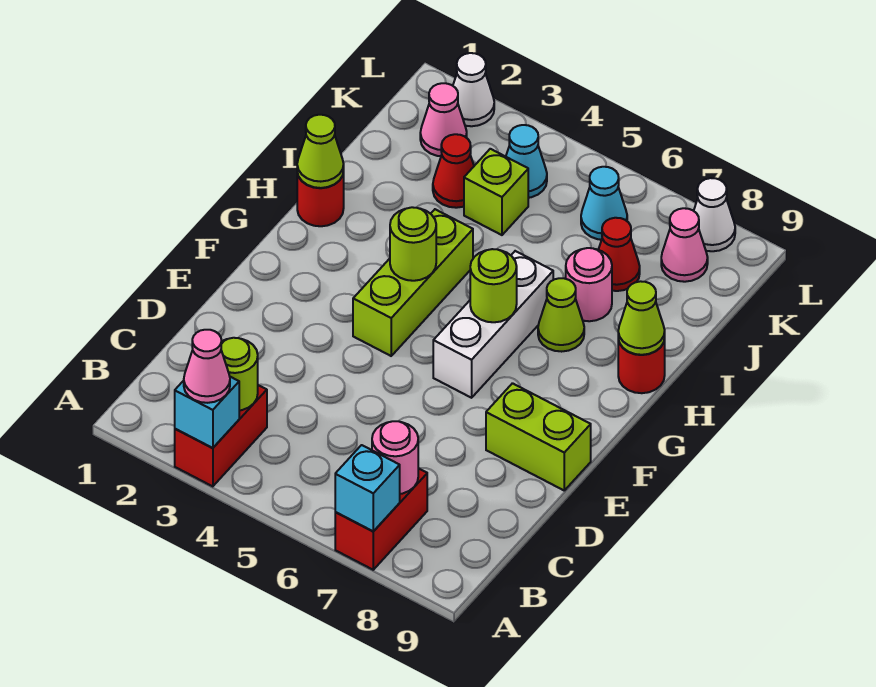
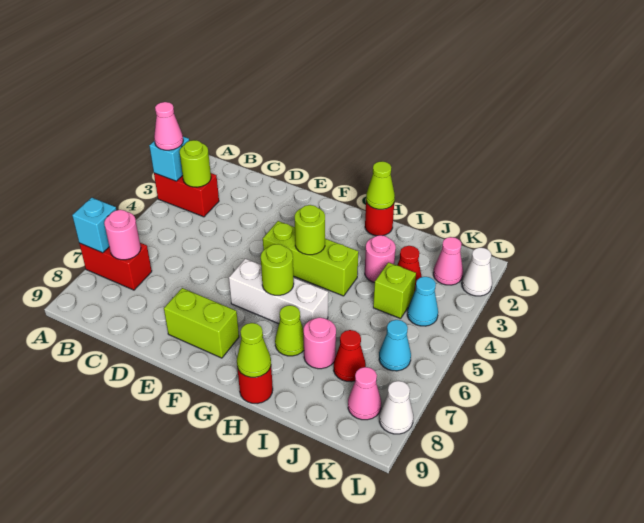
lime 1x2 brick [486,383,591,490] -> lime 1x2 brick turned to [164,288,239,358]
none -> pink 1x1 round brick [365,235,396,283]

